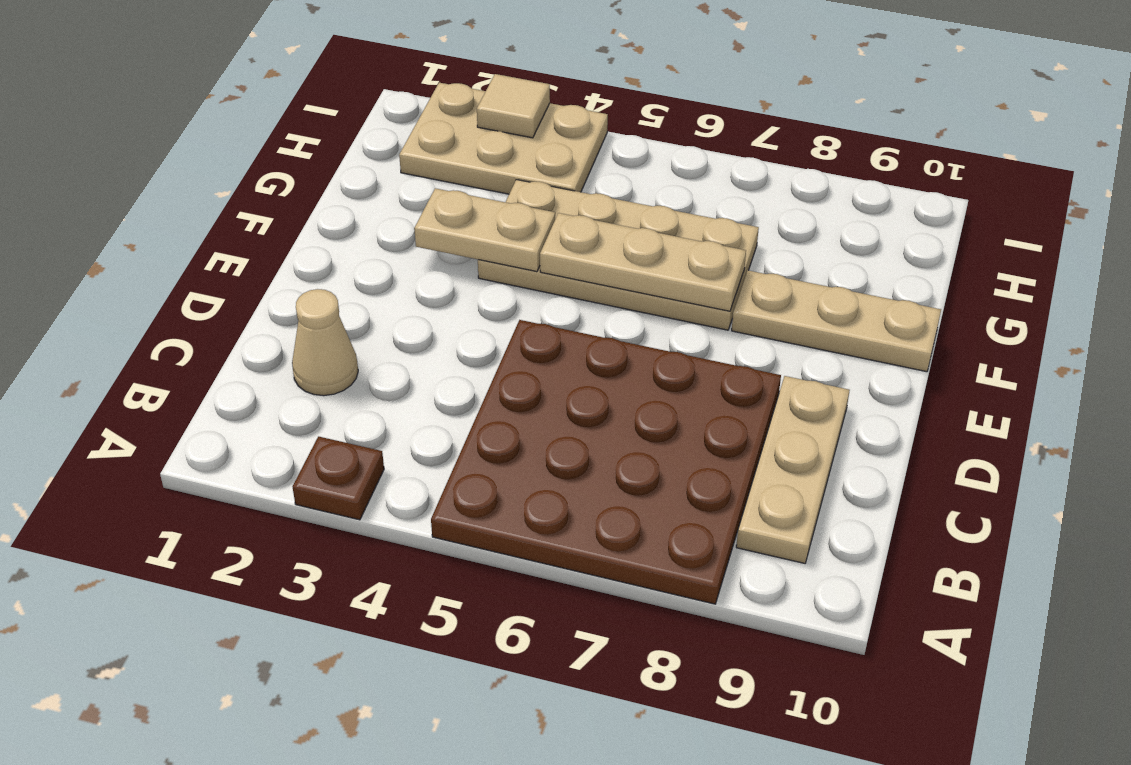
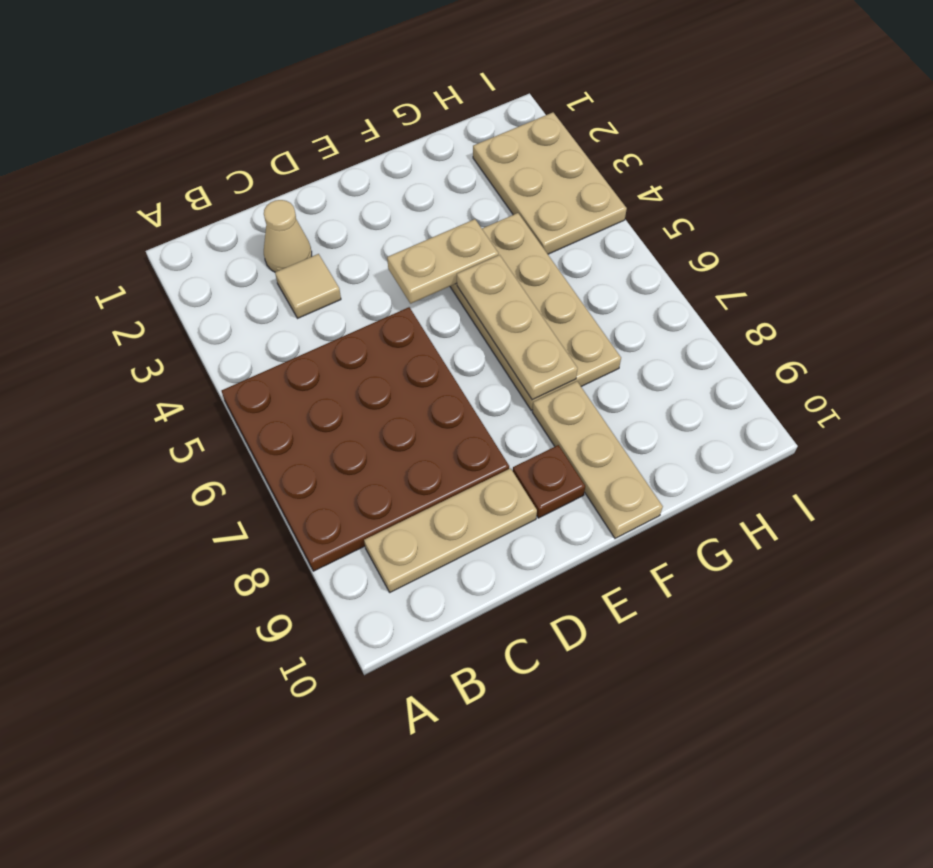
brown 1x1 plate [293,437,384,520] -> brown 1x1 plate moved to [513,445,585,518]
tan 1x2 plate [414,188,555,272] -> tan 1x2 plate turned to [387,219,499,304]
tan 1x1 tile [477,74,550,138] -> tan 1x1 tile moved to [275,254,341,318]

